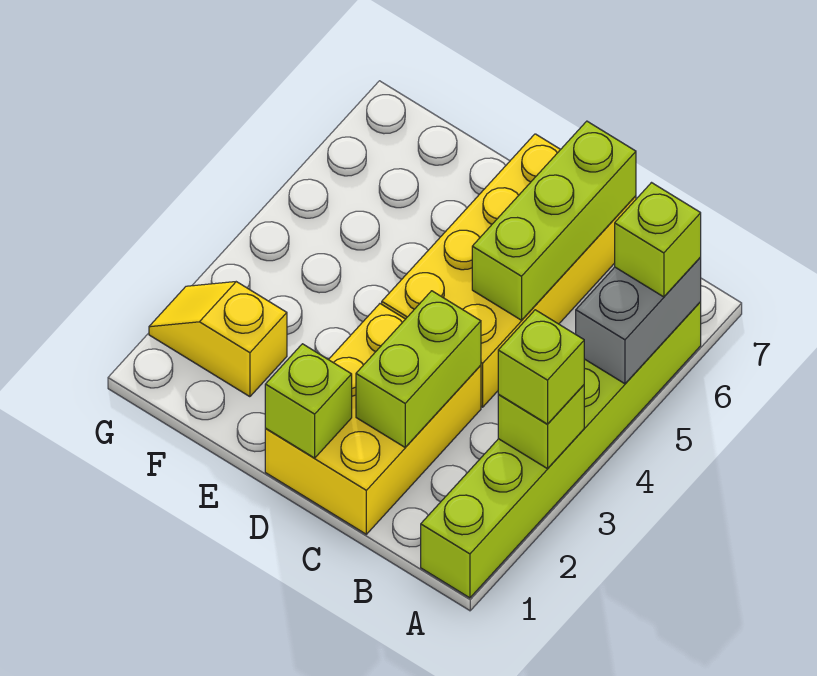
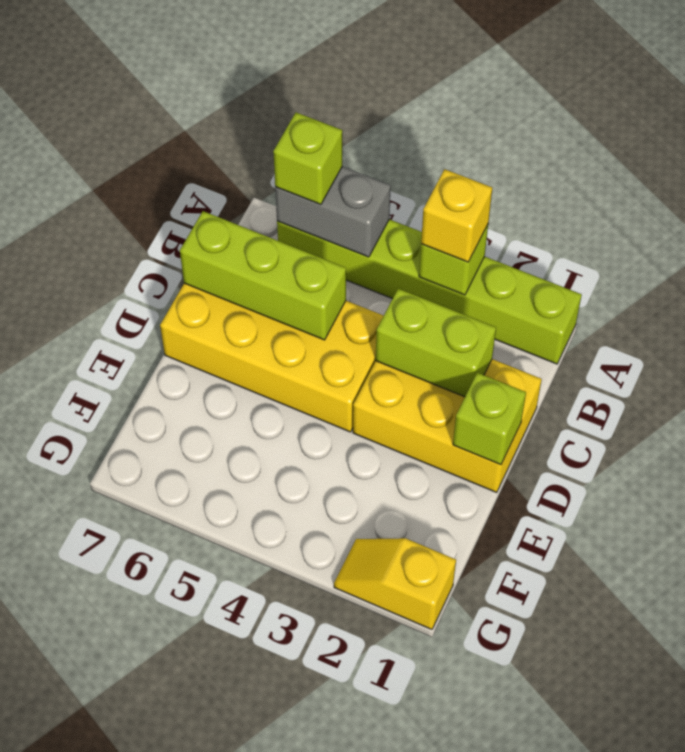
lime 1x1 brick [498,310,584,424] -> yellow 1x1 brick [421,169,492,262]
yellow 1x2 slope [149,282,287,397] -> yellow 1x2 slope turned to [334,538,456,629]

